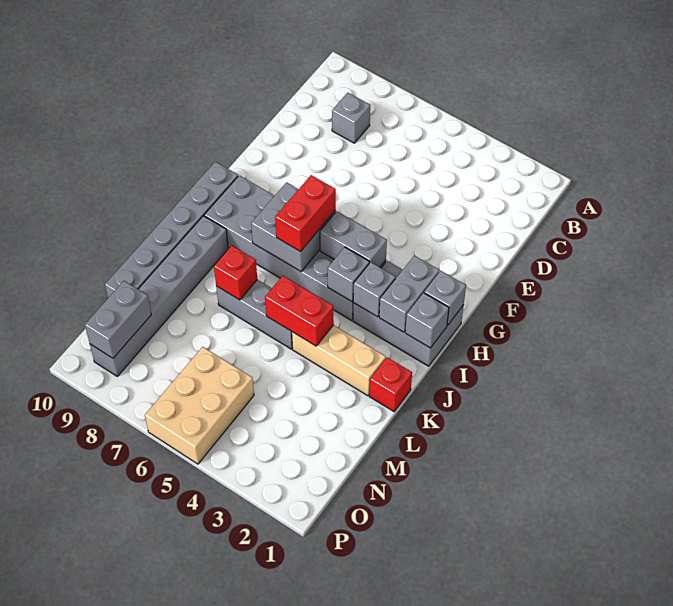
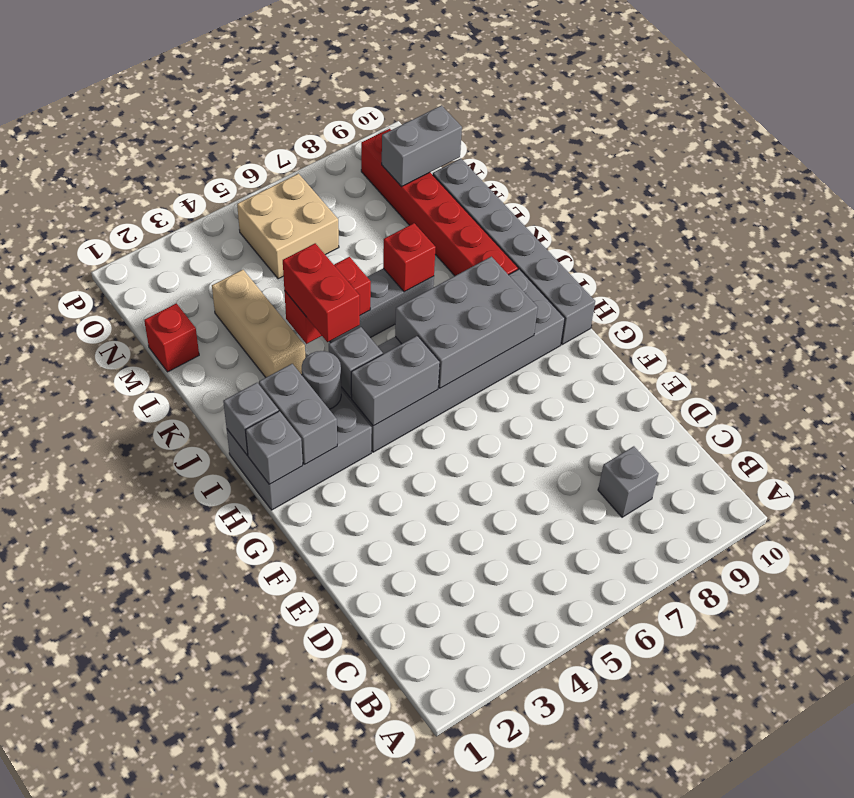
grey 2x2 brick [251,182,336,271] -> grey 2x3 brick [395,257,538,388]
red 1x2 brick [275,175,336,252] -> red 1x2 brick moved to [283,243,360,342]
grey 1x1 brick [353,262,396,317] -> grey 1x1 round brick [302,351,341,409]
grey 1x6 brick [90,216,228,376] -> red 1x6 brick [361,129,518,276]
red 1x1 brick [369,357,412,411] -> red 1x1 brick moved to [144,303,199,372]
tan 1x3 brick [292,325,386,396] -> tan 1x3 brick turned to [212,270,305,377]
tan 2x3 brick [145,347,254,464] -> tan 2x2 brick [237,174,339,279]
grey 1x2 brick [85,281,151,358] -> grey 1x2 brick turned to [382,106,462,187]

